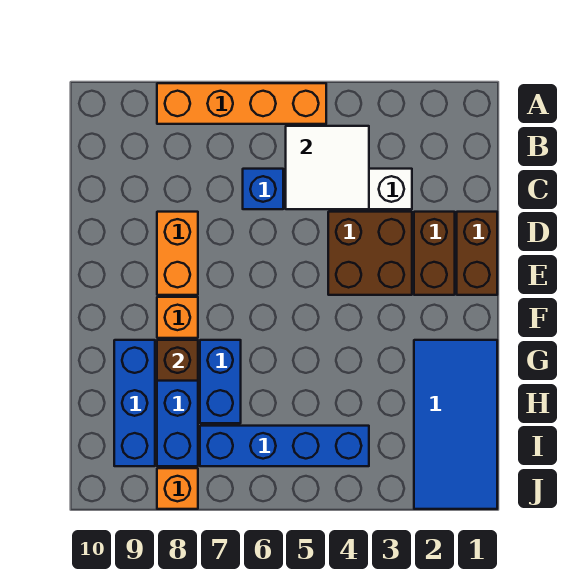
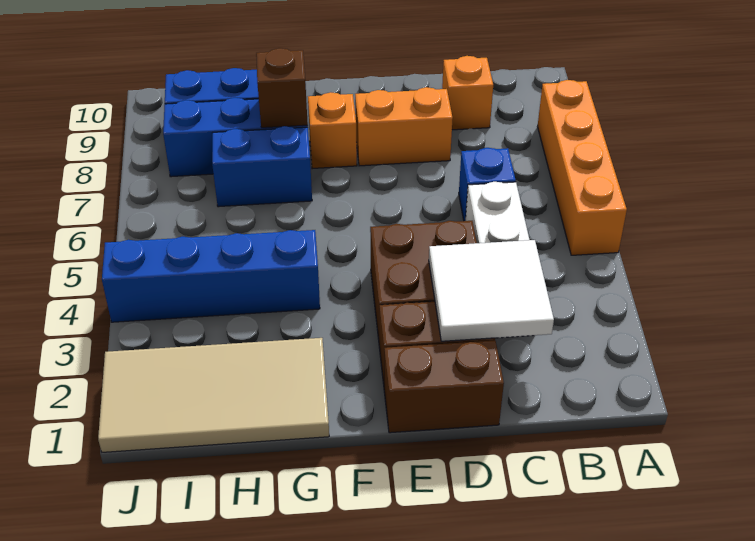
white 2x2 tile [286,126,369,209] -> white 2x2 tile moved to [429,240,554,341]
blue 2x4 tile [414,340,497,509] -> tan 2x4 tile [98,338,329,452]
blue 1x4 brick [200,426,369,466] -> blue 1x4 brick turned to [102,230,320,322]
orange 1x1 brick [157,468,198,509] -> orange 1x1 brick moved to [442,56,493,130]

